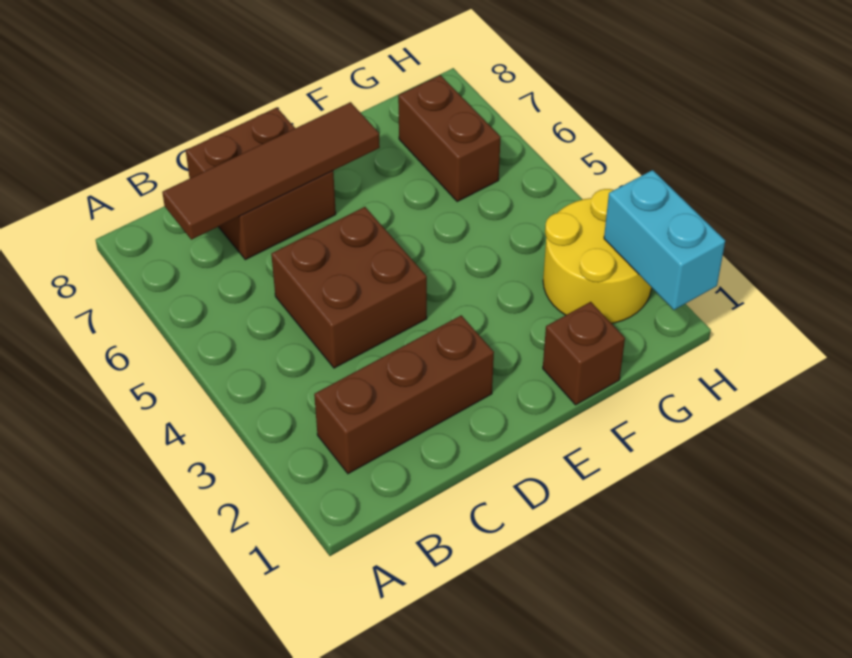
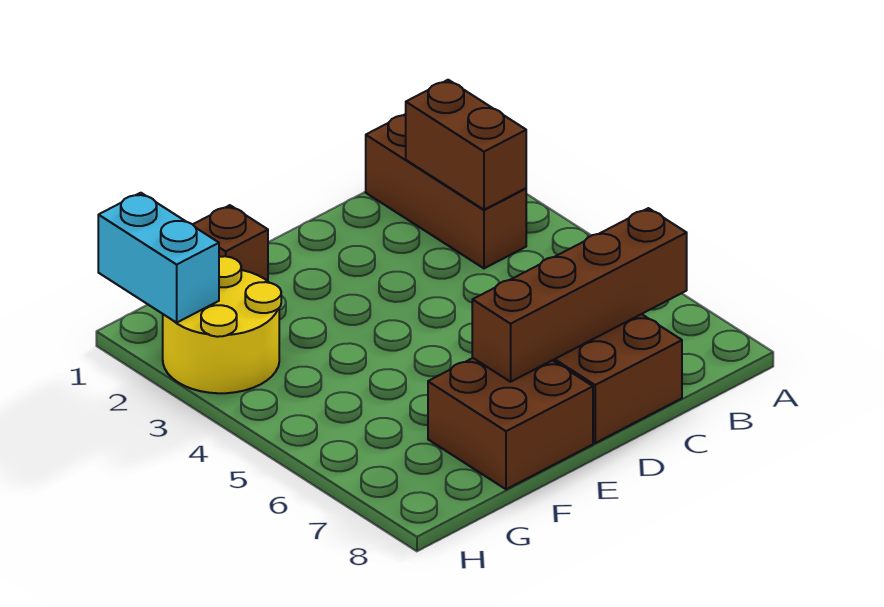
brown 1x3 brick [314,315,494,474] -> brown 1x3 brick turned to [366,114,526,268]
brown 1x4 tile [162,102,380,240] -> brown 1x4 brick [472,208,687,382]
brown 2x2 brick [271,207,427,368] -> brown 2x2 brick moved to [428,358,593,489]
brown 1x2 brick [398,75,501,202] -> brown 1x2 brick moved to [406,80,526,210]

